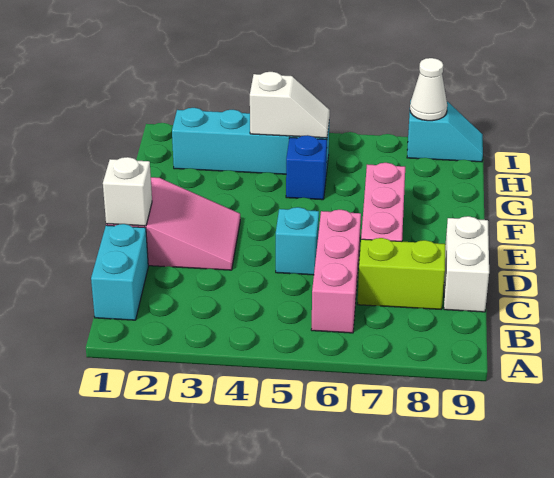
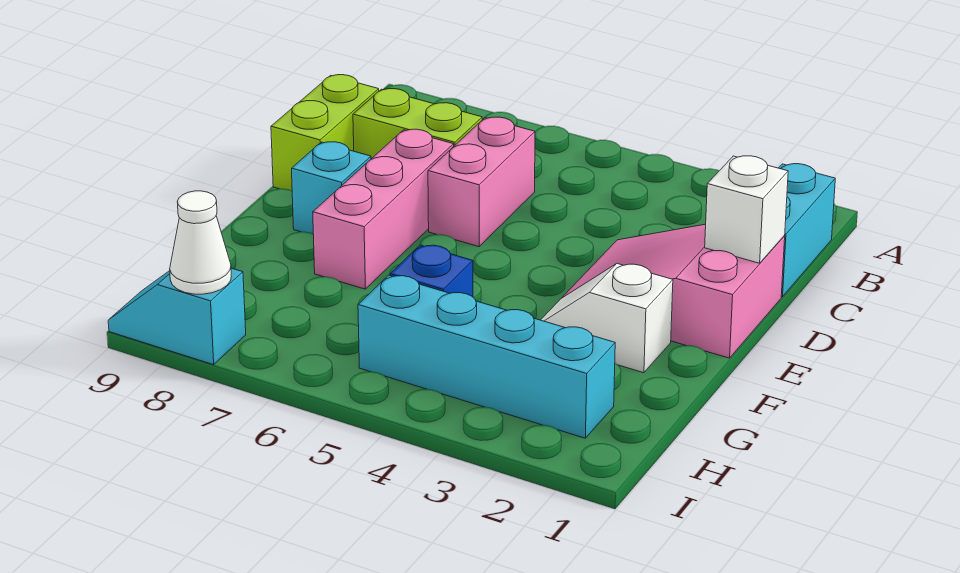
pink 1x3 brick [311,210,361,333] -> pink 1x2 brick [428,117,535,247]
white 1x2 brick [444,216,489,312] -> lime 1x2 brick [271,75,379,191]
cyan 1x1 brick [276,207,319,275] -> cyan 1x1 brick moved to [292,142,371,234]
white 1x2 slope [250,72,330,138] -> white 1x2 slope moved to [541,264,673,373]

